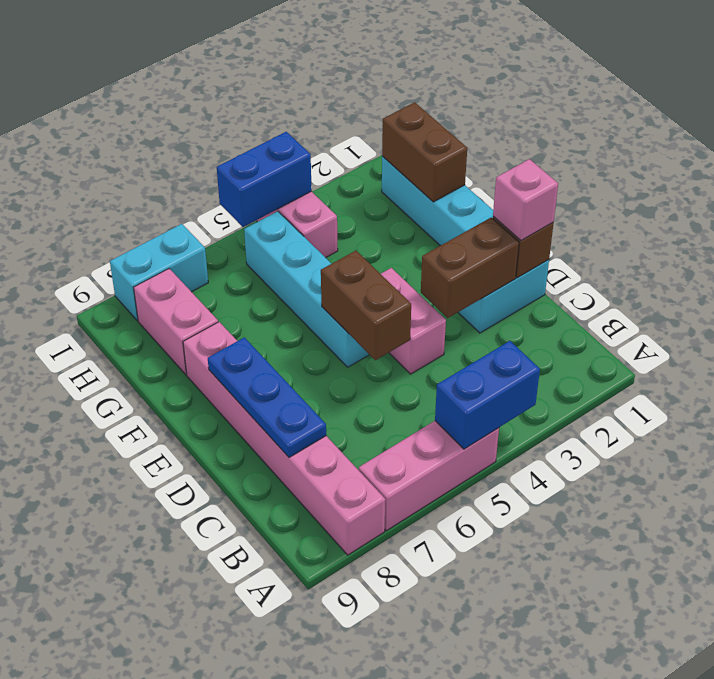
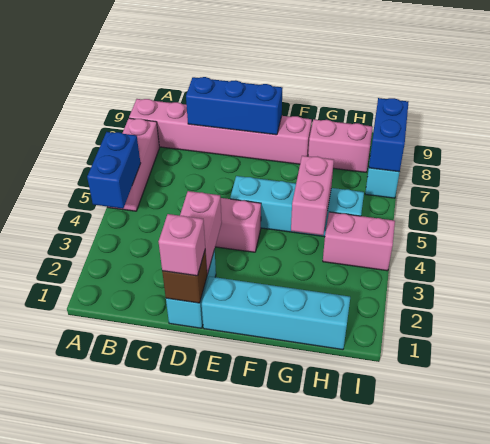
blue 1x3 plate [208,337,326,457] -> blue 1x3 brick [186,77,282,135]
brown 1x2 brick [421,218,519,318] -> pink 1x2 brick [180,191,222,275]
brown 1x2 brick [321,251,411,360] -> none
brown 1x2 brick [382,102,467,202] -> none
none -> pink 1x2 brick [291,156,334,235]
blue 1x2 brick [217,132,312,227] -> blue 1x2 brick moved to [369,98,408,172]

